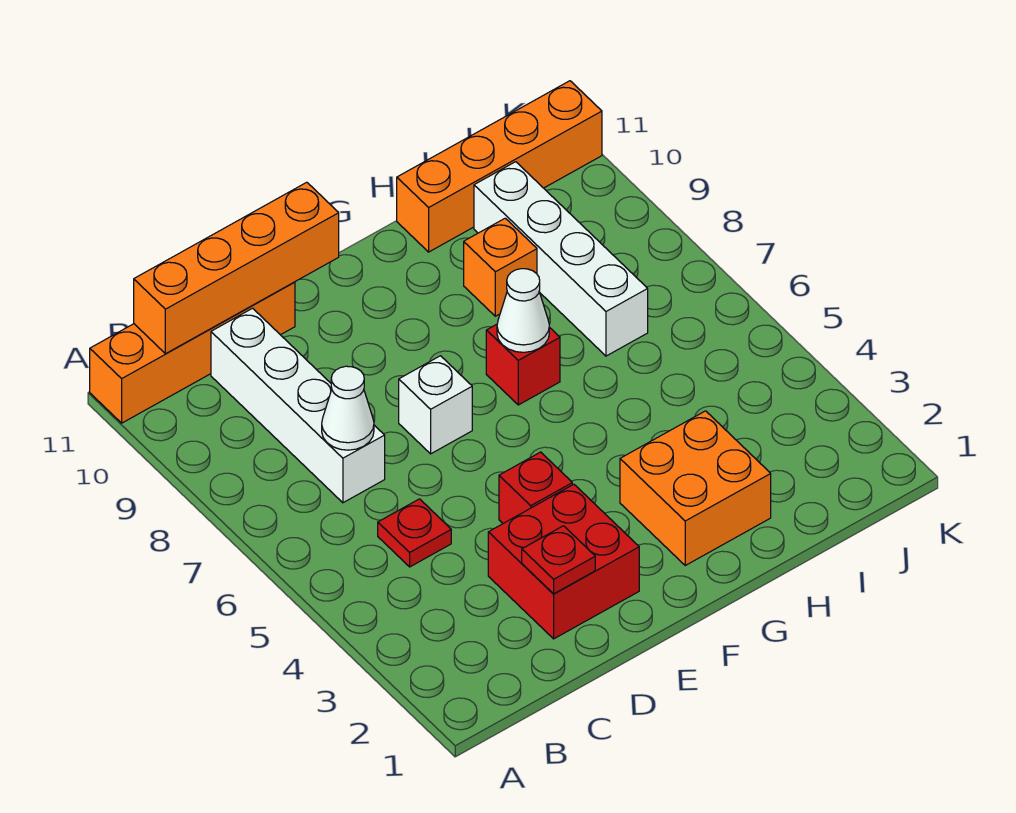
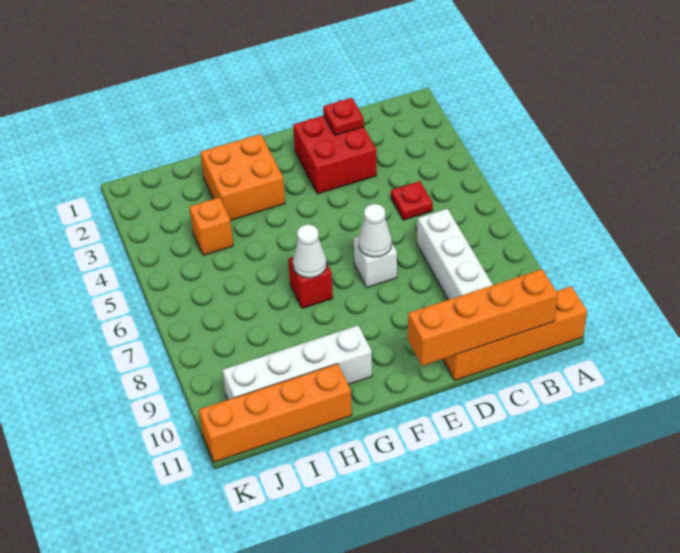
white 1x1 cone [322,366,374,450] -> white 1x1 cone moved to [358,204,392,257]
red 1x1 brick [499,452,572,523] -> none
orange 1x1 brick [464,218,537,316] -> orange 1x1 brick moved to [189,197,233,255]
white 1x4 brick [474,162,648,356] -> white 1x4 brick turned to [222,325,372,400]

